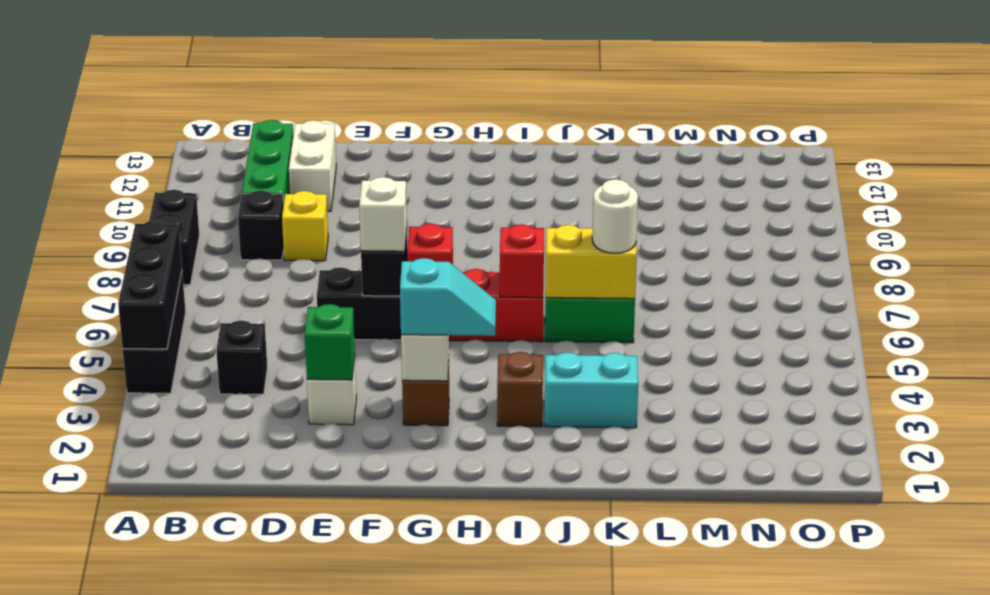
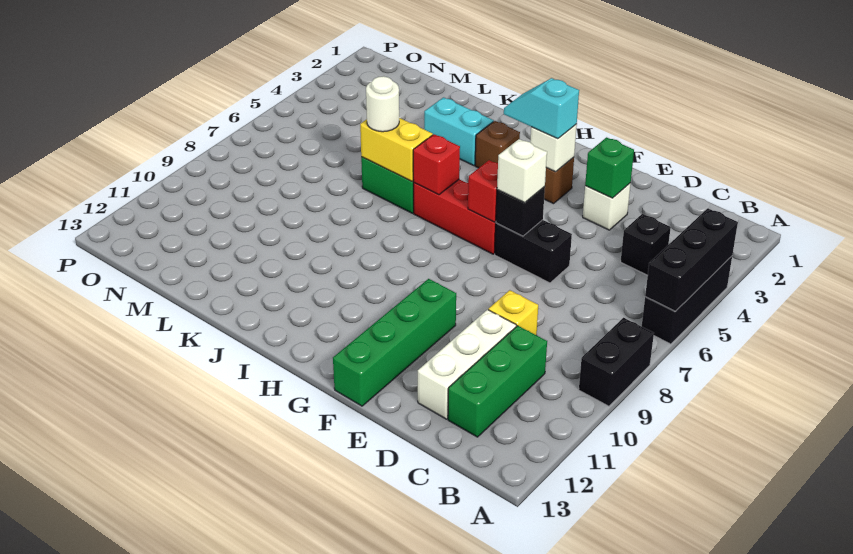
black 1x1 brick [238,191,284,260] -> none
white 1x2 brick [289,120,336,211] -> white 1x3 brick [418,310,516,419]
none -> green 1x4 brick [333,279,456,406]

